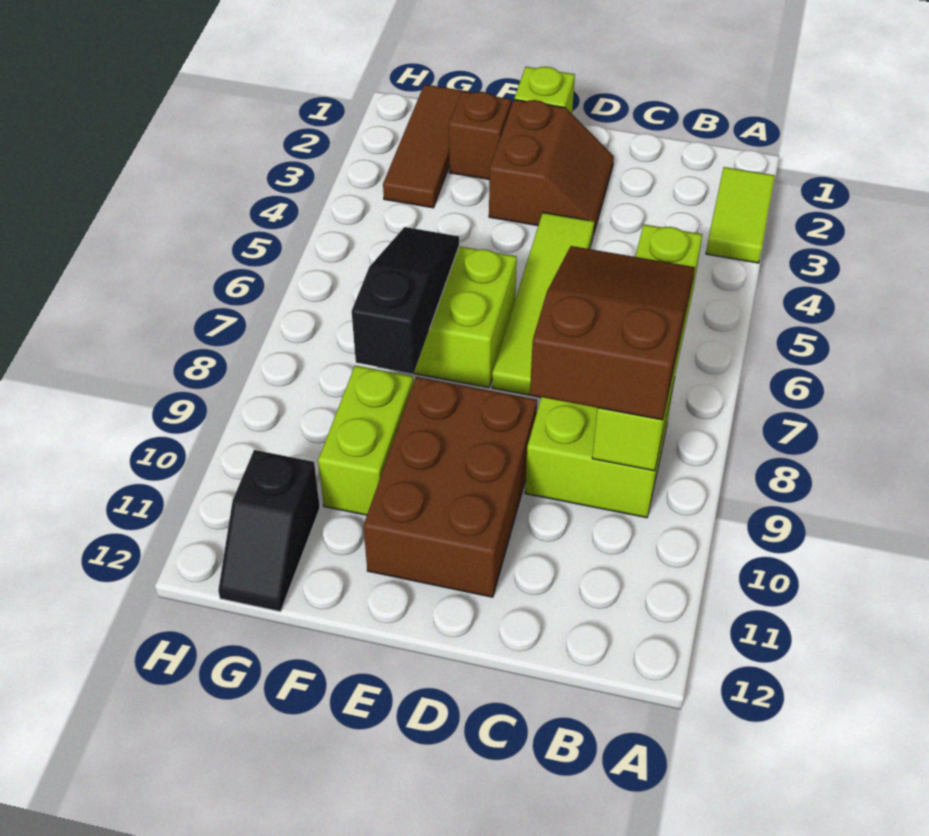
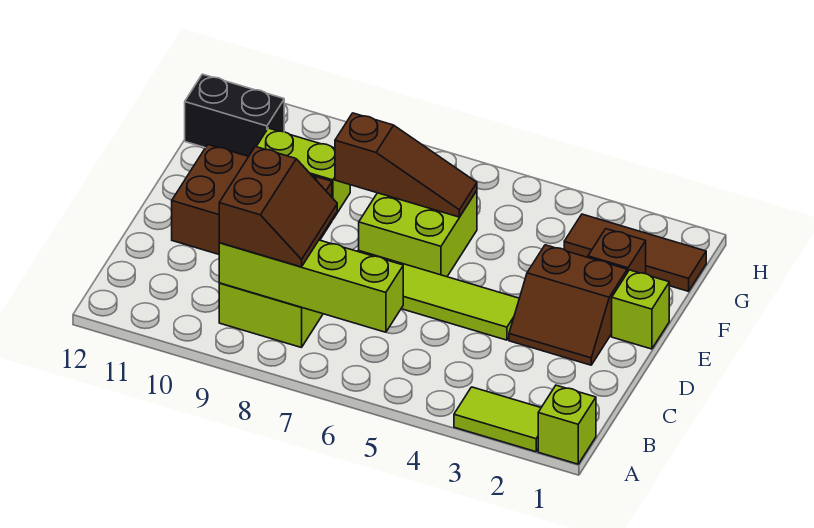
none -> lime 1x1 brick [538,385,596,464]
brown 2x3 slope [530,246,695,420] -> brown 2x2 slope [219,147,337,267]
black 1x3 slope [352,227,459,373] -> brown 1x3 slope [335,113,477,217]
black 1x2 slope [218,450,320,612] -> black 1x2 brick [185,74,284,157]

